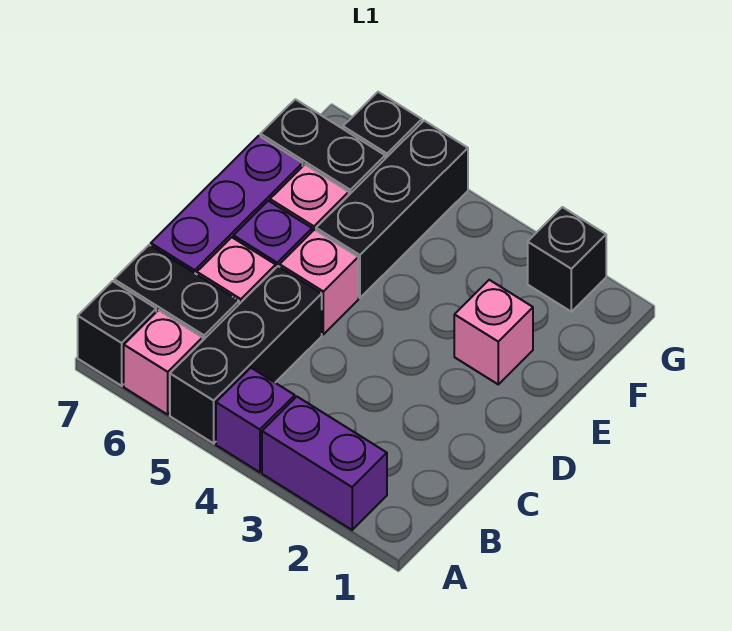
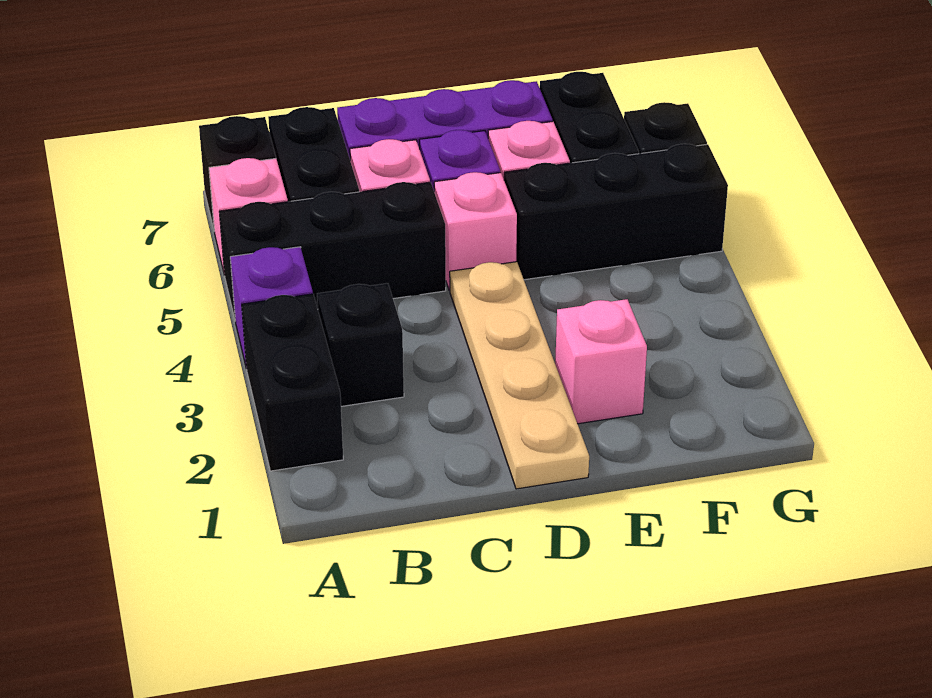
purple 1x2 brick [262,397,387,530] -> black 1x2 brick [242,294,343,471]
none -> tan 1x4 plate [450,262,589,489]
black 1x1 brick [528,207,606,312] -> black 1x1 brick moved to [317,283,404,406]

